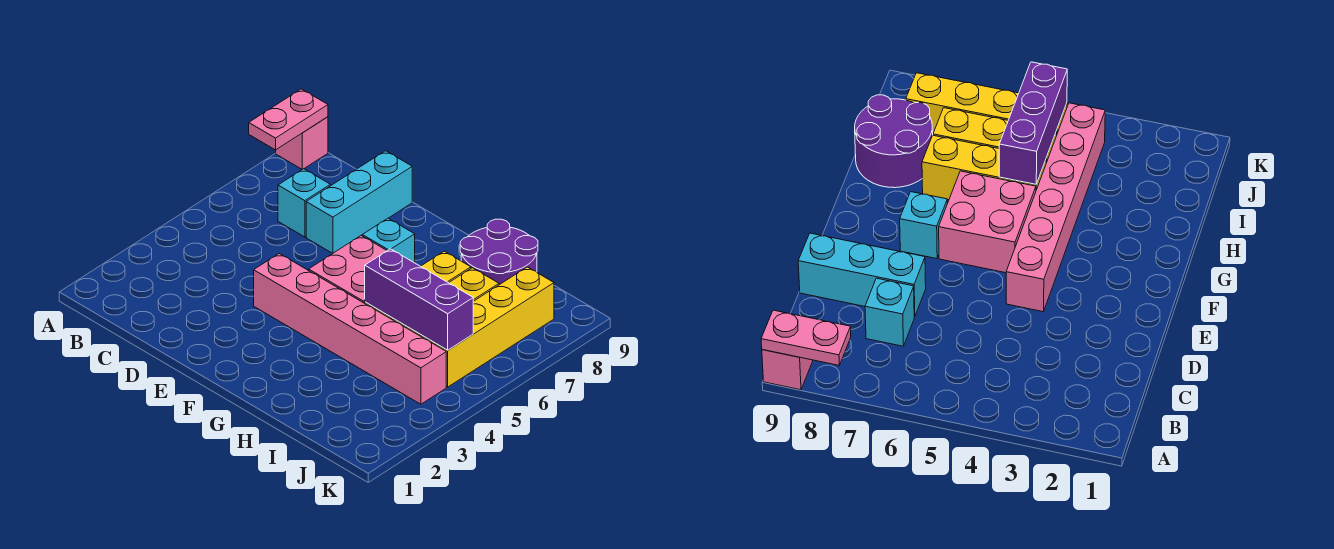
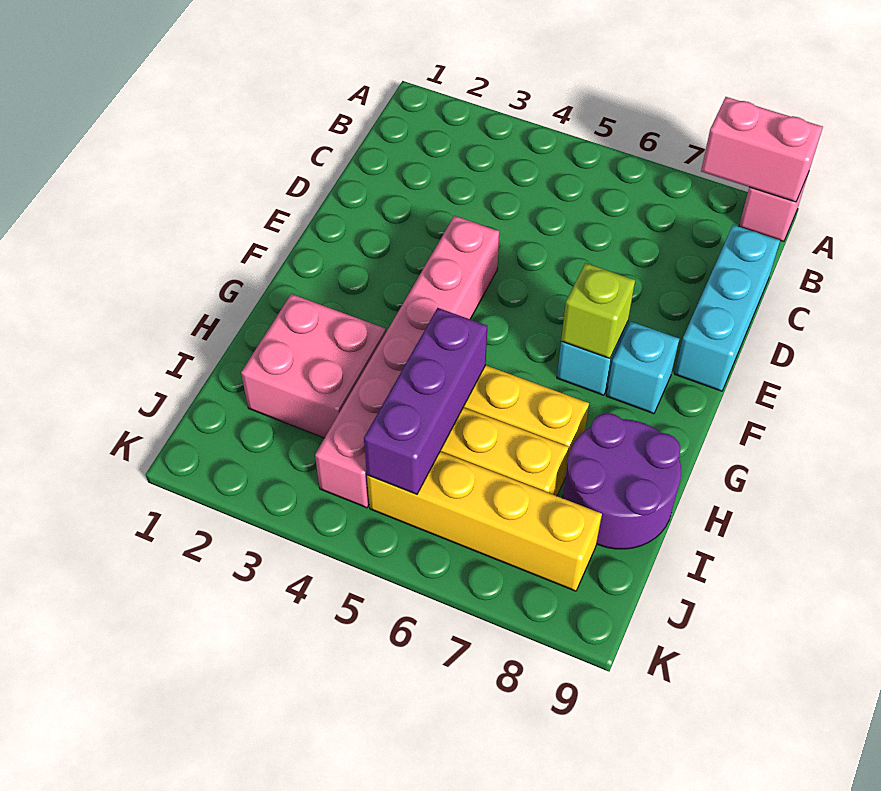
pink 1x2 plate [249,89,328,150] -> pink 1x2 brick [701,97,823,202]
cyan 1x1 brick [278,169,330,237] -> cyan 1x1 brick moved to [606,322,679,414]
cyan 1x3 brick [306,151,412,253] -> cyan 1x3 brick turned to [674,225,780,391]
pink 2x2 brick [309,235,387,303] -> pink 2x2 brick moved to [241,294,386,438]
none -> lime 1x1 brick [561,263,635,358]

